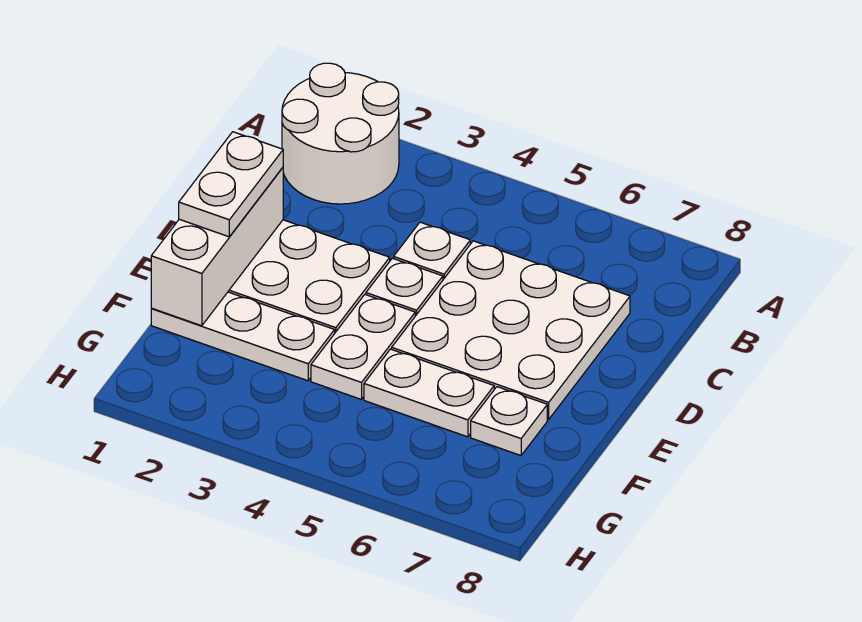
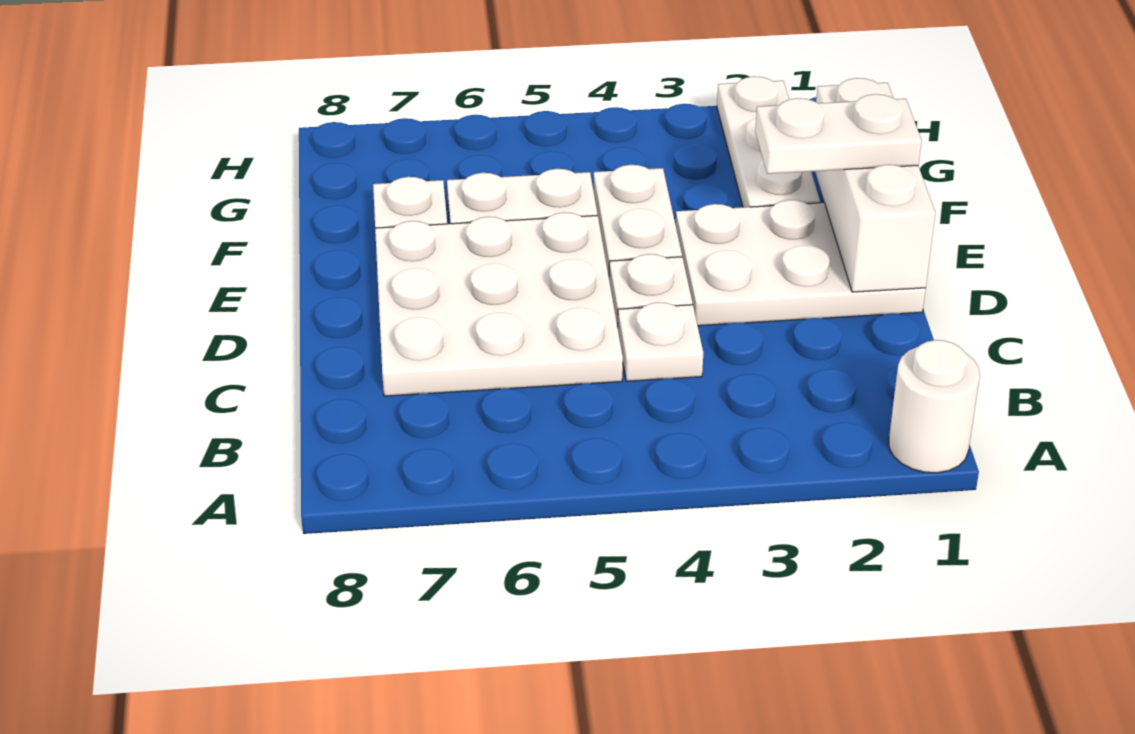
white 2x2 round brick [282,63,399,204] -> white 1x1 round brick [889,340,980,473]
white 1x2 plate [179,132,283,237] -> white 1x2 plate turned to [755,94,922,174]
white 1x3 plate [151,292,335,381] -> white 1x3 plate turned to [717,76,820,207]

